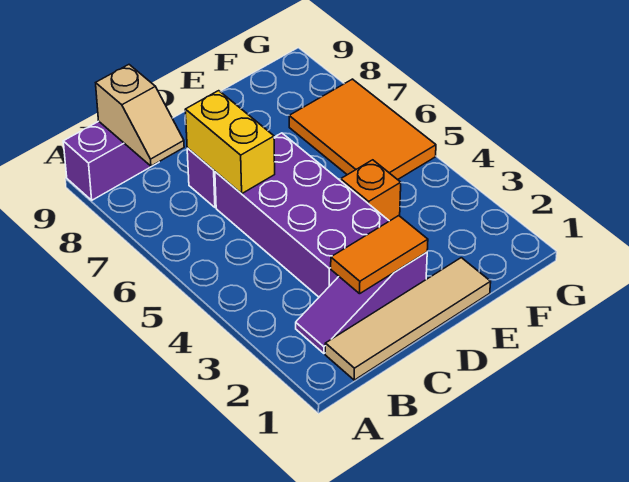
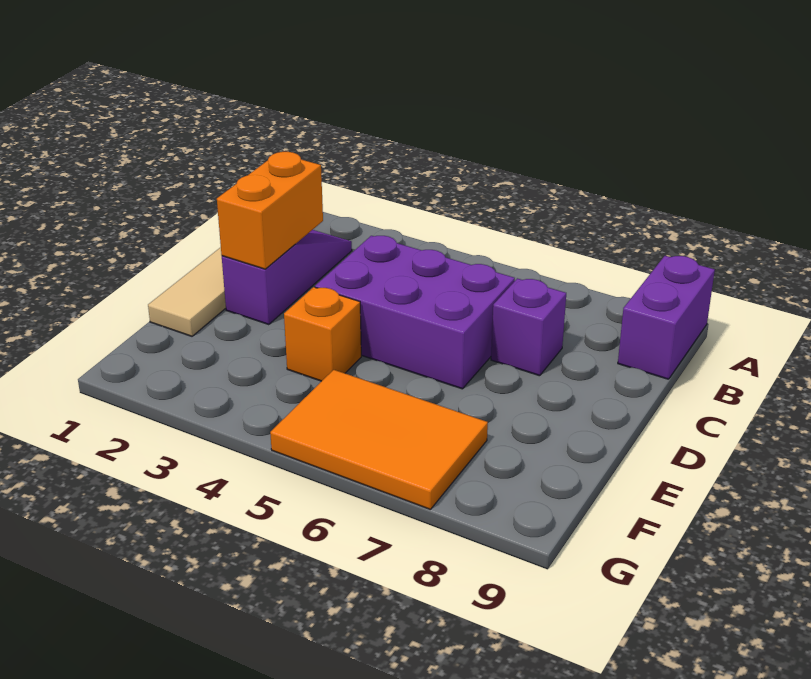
tan 1x2 slope [96,65,184,166] -> none
orange 1x2 tile [331,216,428,294] -> orange 1x2 brick [217,152,323,269]
purple 2x4 brick [215,133,389,297] -> purple 2x3 brick [315,236,515,389]
yellow 1x2 brick [185,91,275,194] -> none

